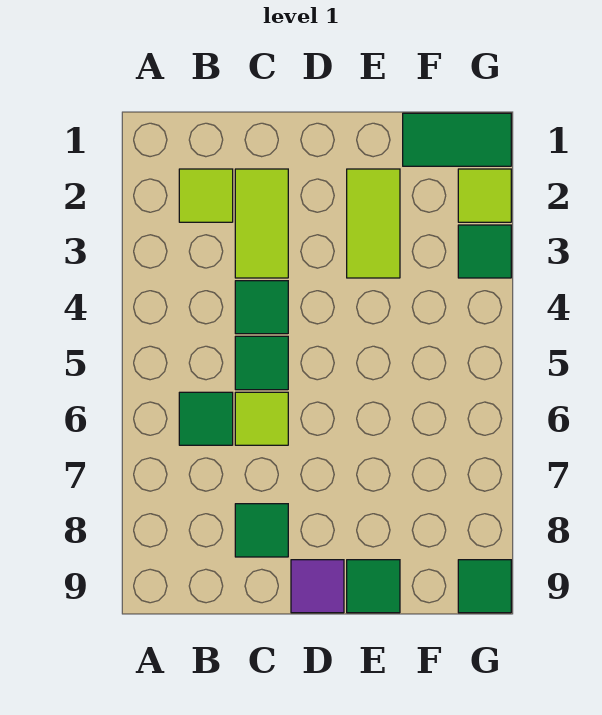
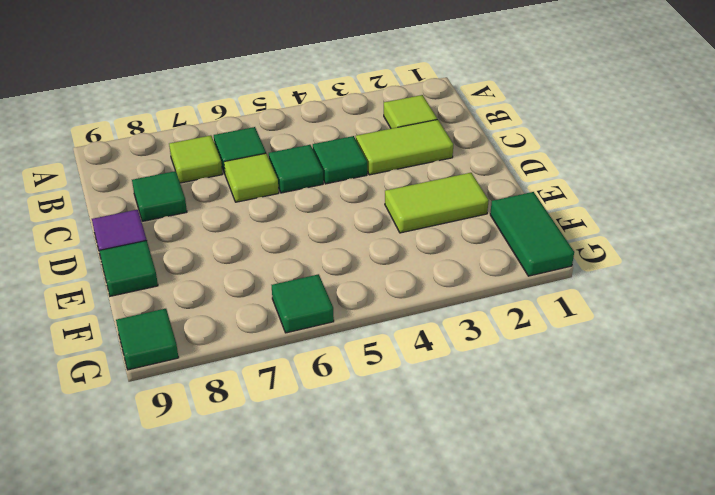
lime 1x1 tile [458,169,511,222] -> lime 1x1 tile moved to [169,135,222,183]
green 1x1 tile [458,225,511,278] -> green 1x1 tile moved to [272,274,334,333]

